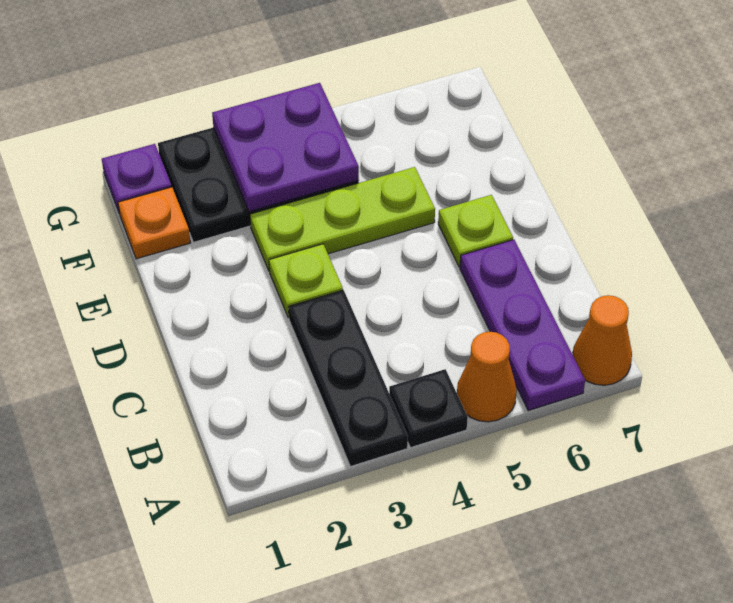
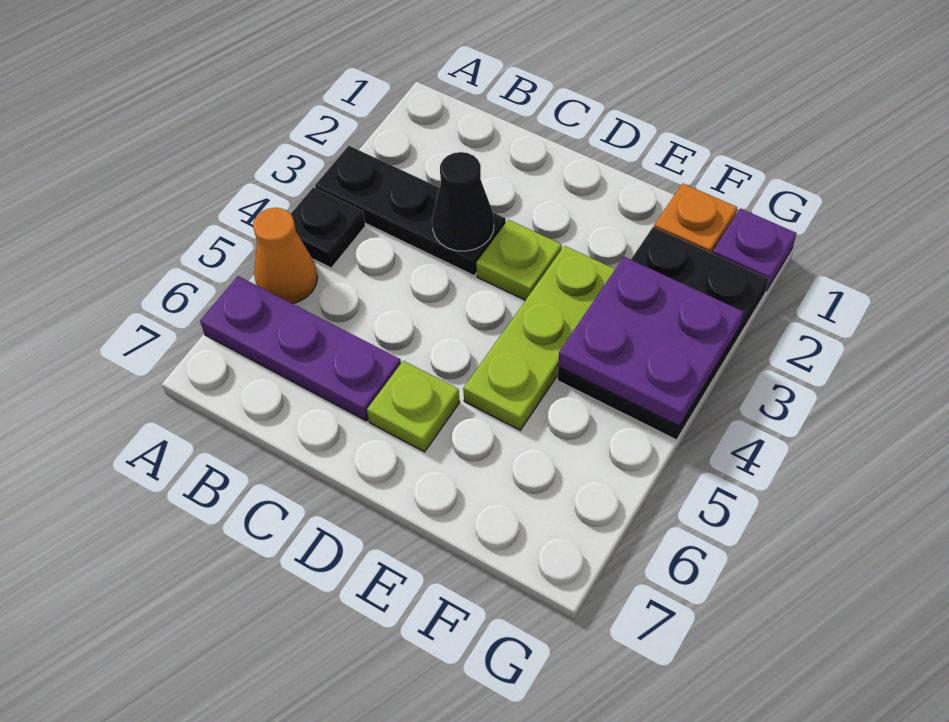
orange 1x1 cone [573,295,632,385] -> none
none -> black 1x1 cone [432,152,494,251]

